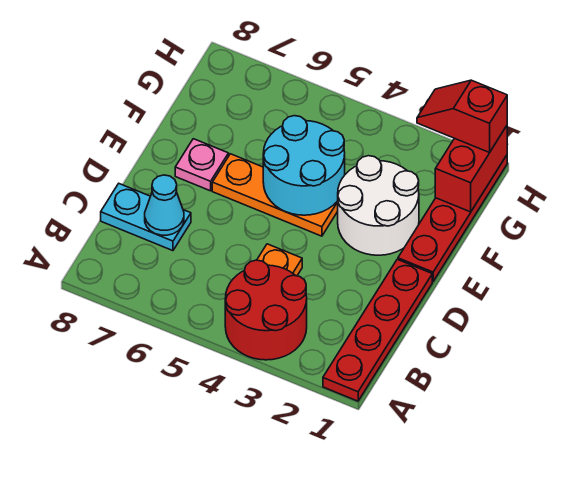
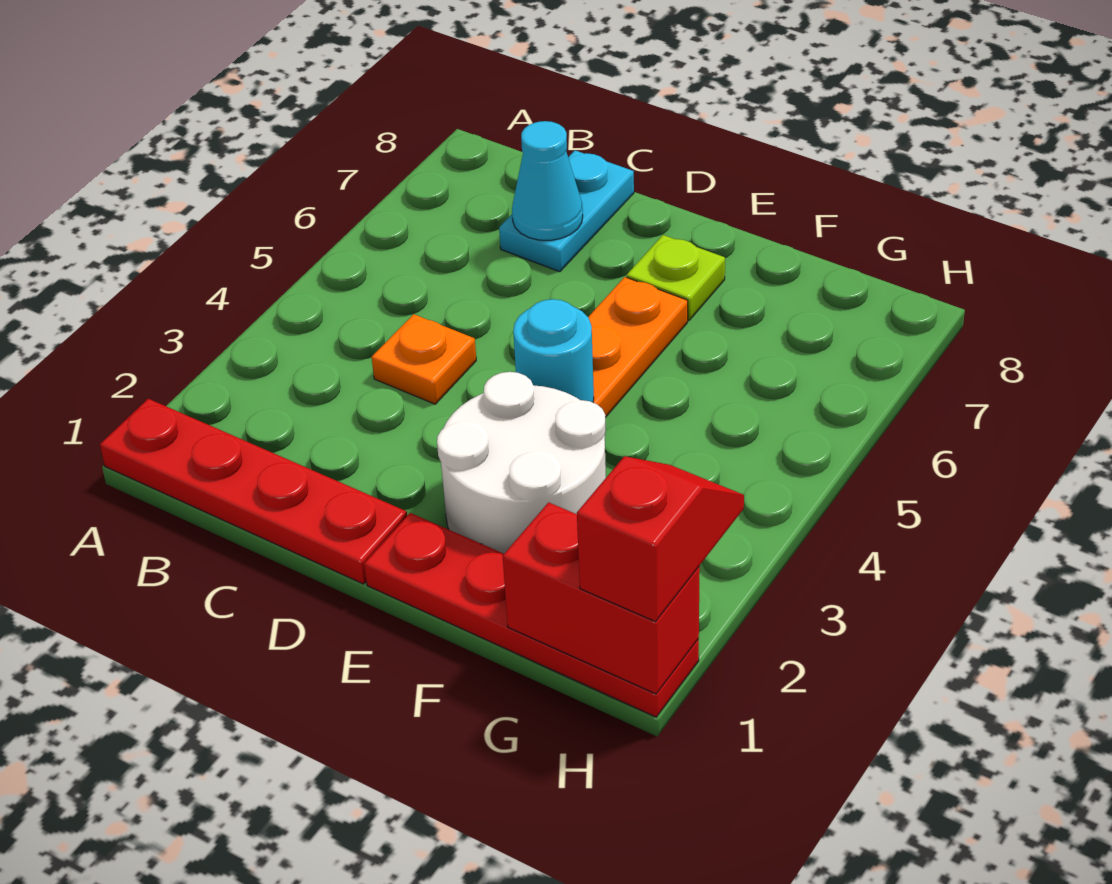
red 2x2 round brick [225,260,307,360] -> none
cyan 2x2 round brick [263,116,345,215] -> cyan 1x1 round brick [513,299,594,402]
pink 1x1 plate [175,139,229,191] -> lime 1x1 plate [627,235,725,320]

